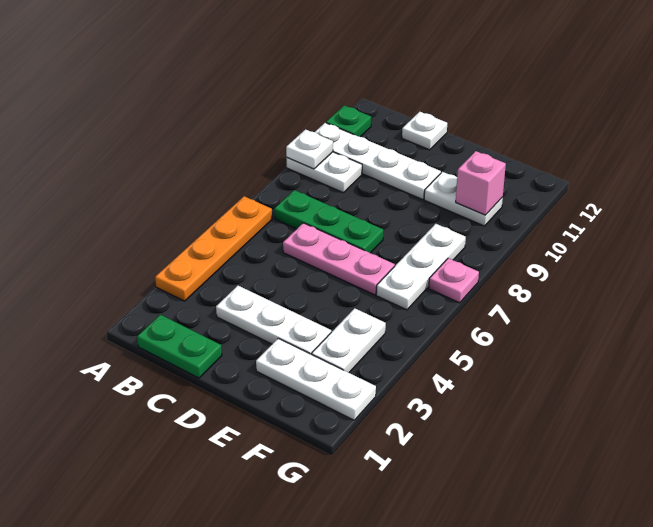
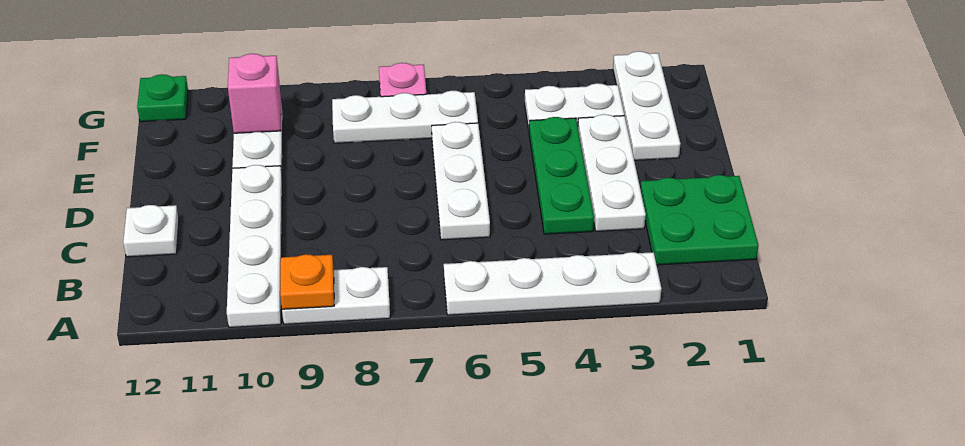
orange 1x4 plate [155,196,272,301] -> white 1x4 plate [444,252,661,315]
white 1x2 plate [287,152,362,193] -> white 1x2 plate turned to [282,267,390,324]
white 1x1 plate [286,129,333,169] -> orange 1x1 plate [280,254,334,309]
green 1x1 plate [326,105,371,137] -> green 1x1 plate moved to [137,74,188,122]
green 1x2 plate [137,315,222,378] -> green 2x2 plate [640,175,758,265]
green 1x3 plate [274,190,383,253] -> green 1x3 plate moved to [529,117,594,234]
pink 1x3 plate [283,223,395,295] -> white 1x3 plate [432,122,490,240]

